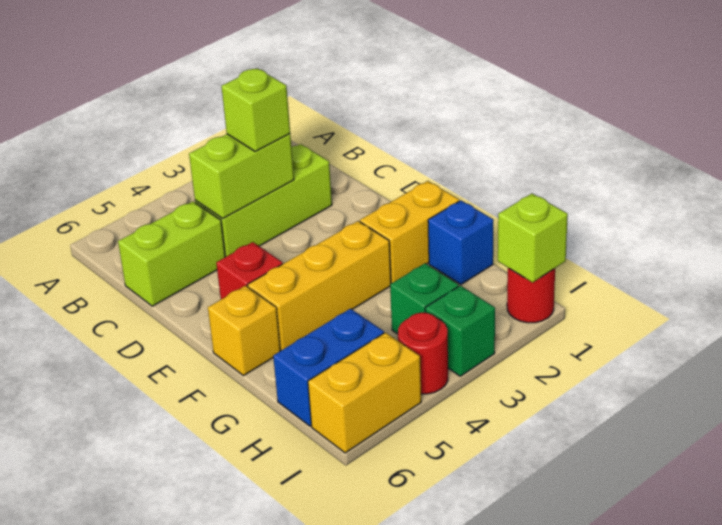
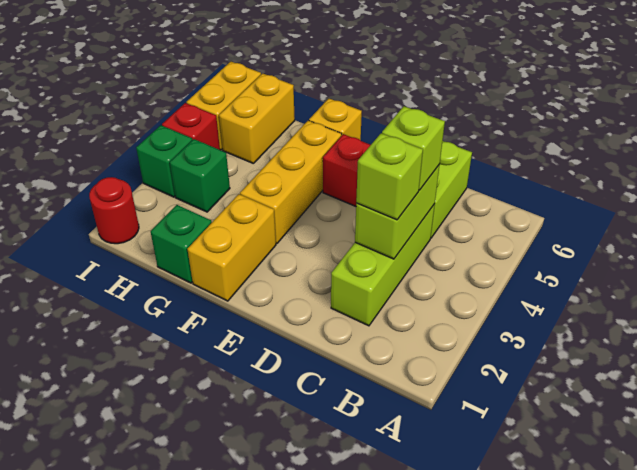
blue 1x1 brick [428,200,493,285] -> green 1x1 brick [151,205,212,283]
blue 1x2 brick [273,309,384,426] -> yellow 1x2 brick [219,73,295,164]
lime 1x1 brick [498,194,568,282] -> lime 1x1 brick moved to [382,106,445,190]
red 1x1 round brick [398,313,448,394] -> red 1x1 brick [162,103,220,150]

